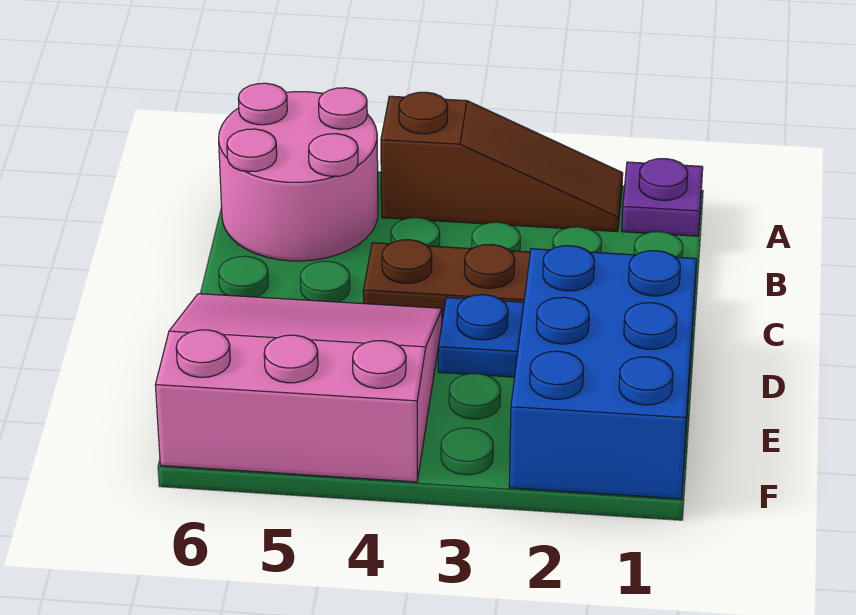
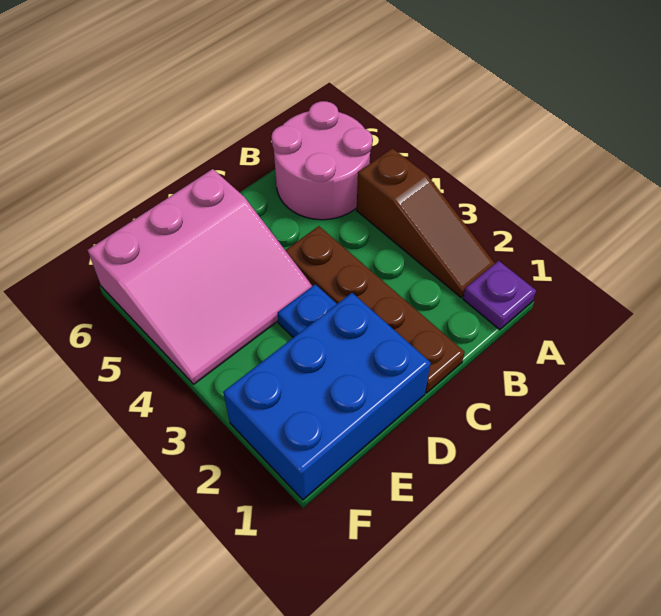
pink 3x3 slope [155,294,442,482] -> pink 3x3 slope turned to [88,169,312,384]

